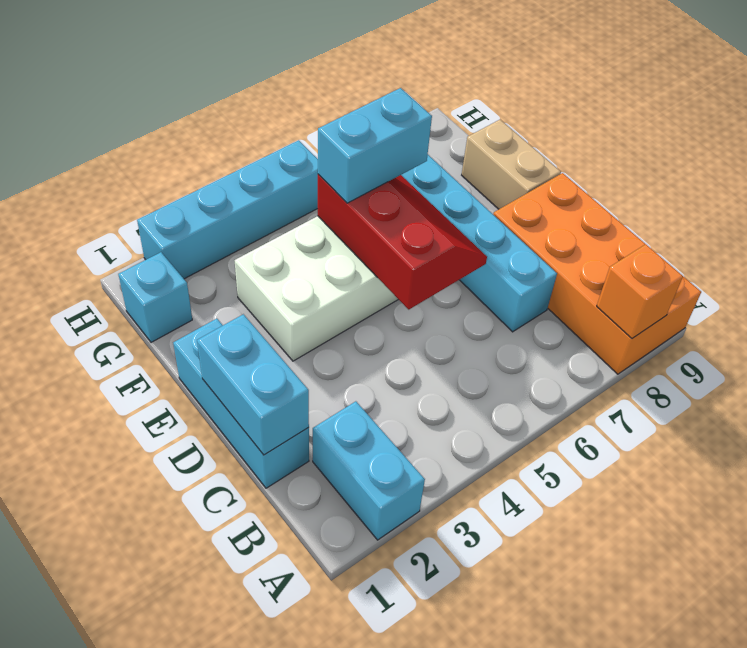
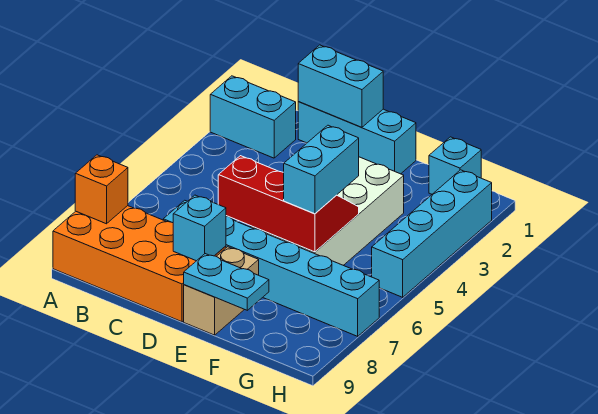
red 2x3 slope [318,174,487,309] -> red 2x3 slope turned to [218,156,359,252]
none -> cyan 1x1 brick [173,195,226,261]
tan 1x2 brick [462,120,561,209] -> tan 1x2 brick turned to [184,247,259,335]
none -> cyan 1x2 plate [184,254,269,310]

